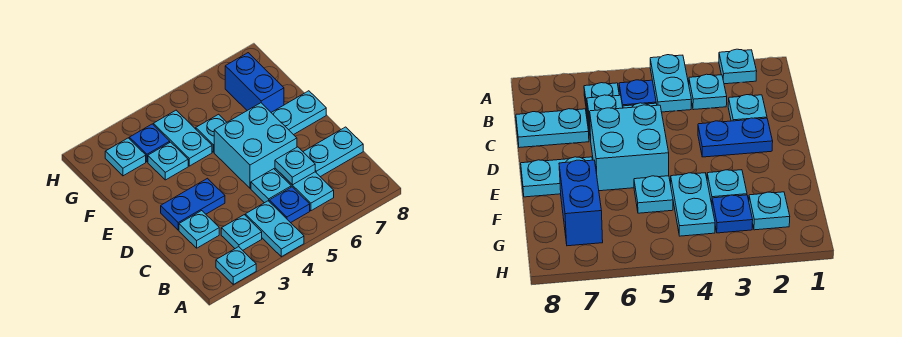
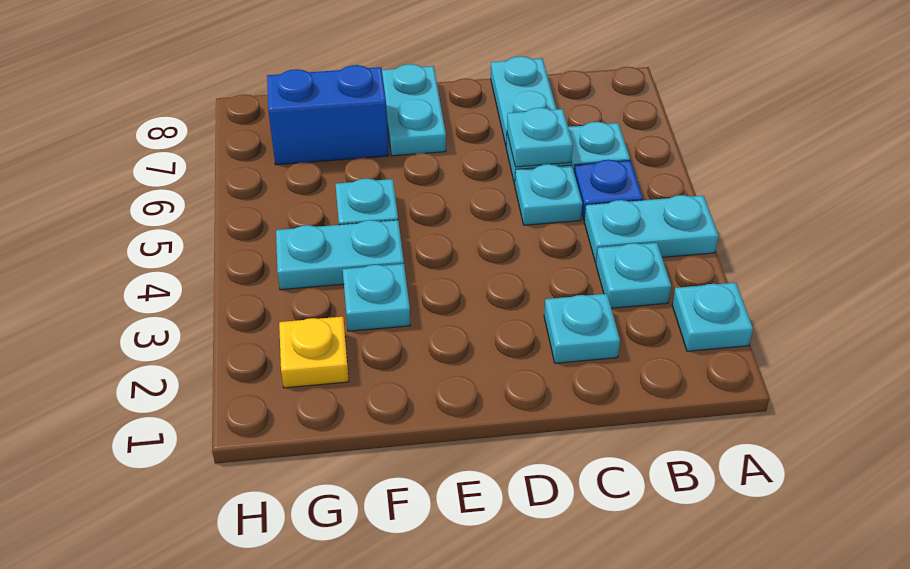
blue 1x2 plate [161,178,225,230] -> none
cyan 2x2 brick [214,103,297,188] -> none
cyan 1x1 plate [105,138,146,176] -> yellow 1x1 plate [279,317,349,388]
blue 1x1 plate [129,124,170,162] -> none

